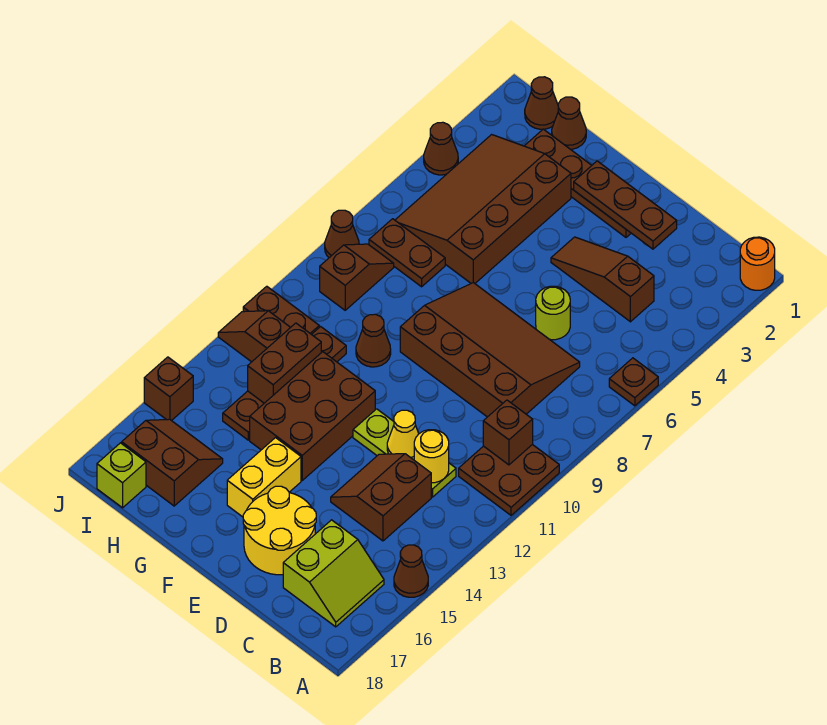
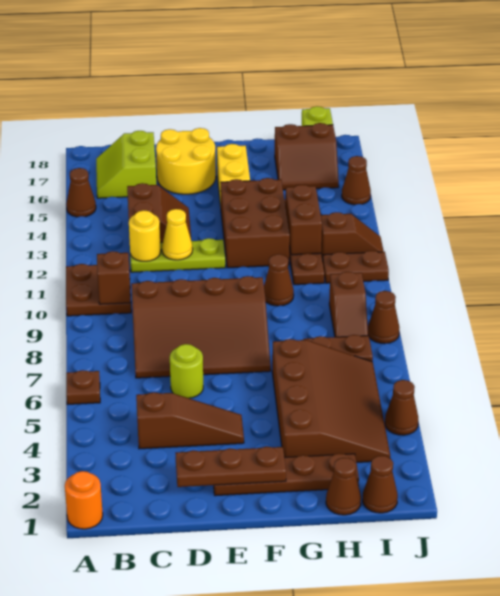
brown 1x1 brick [144,357,193,421] -> brown 1x1 cone [342,156,371,205]

